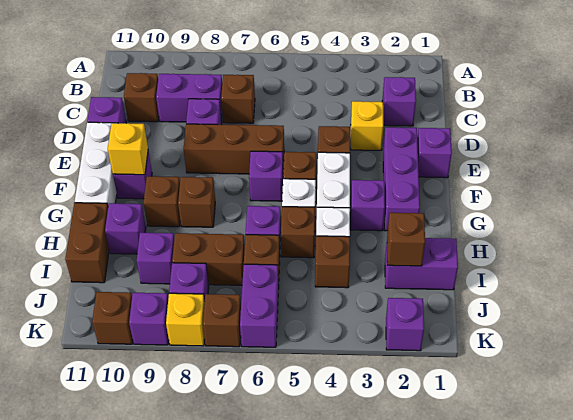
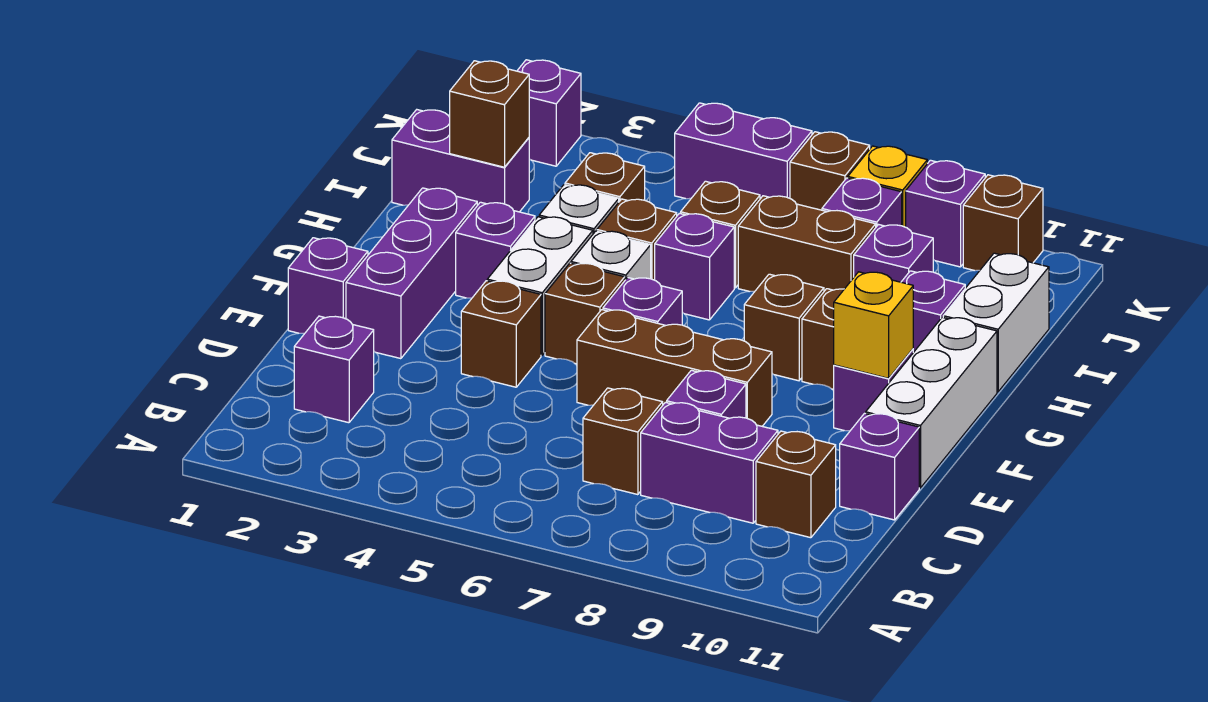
yellow 1x1 brick [351,101,384,150] -> none
brown 1x2 brick [65,203,109,283] -> white 1x2 brick [943,253,1049,392]
purple 1x2 brick [240,264,279,347] -> purple 1x2 brick turned to [675,103,812,199]

